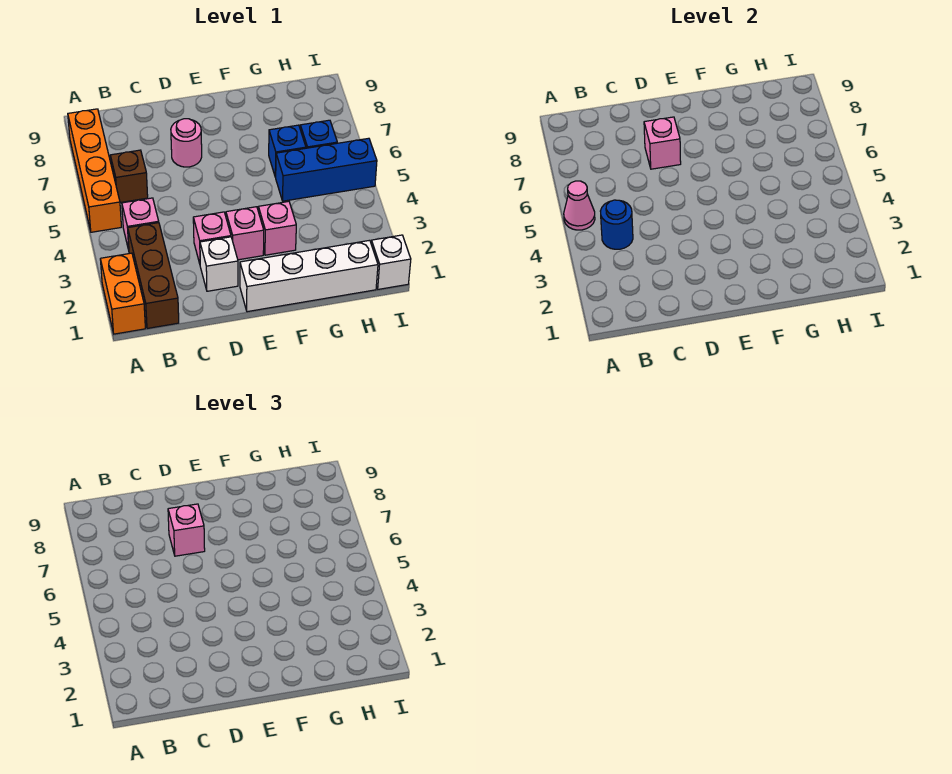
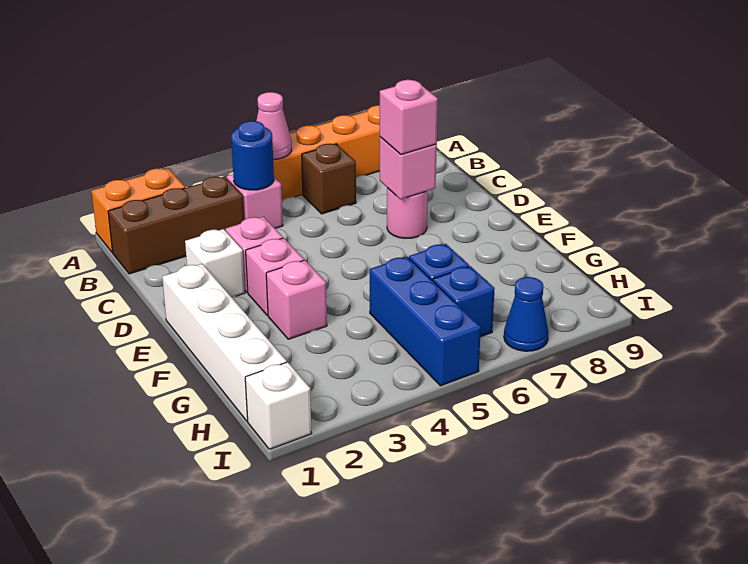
none -> blue 1x1 cone [504,277,548,351]

